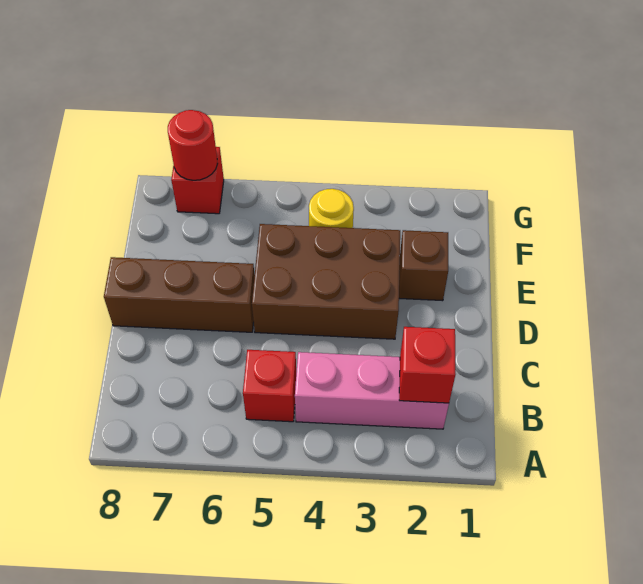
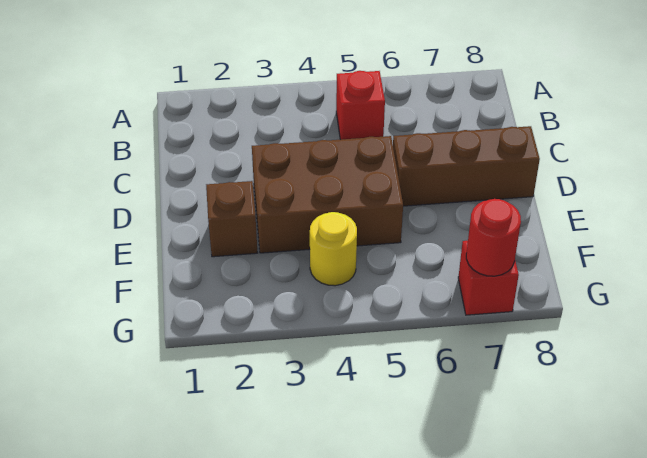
pink 1x3 brick [295,352,449,429] -> none
red 1x1 brick [399,327,456,403] -> none

